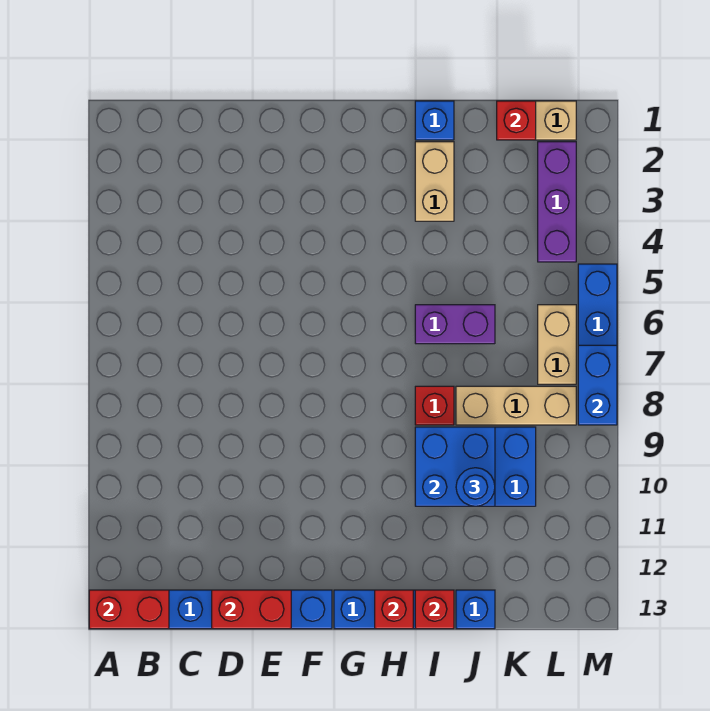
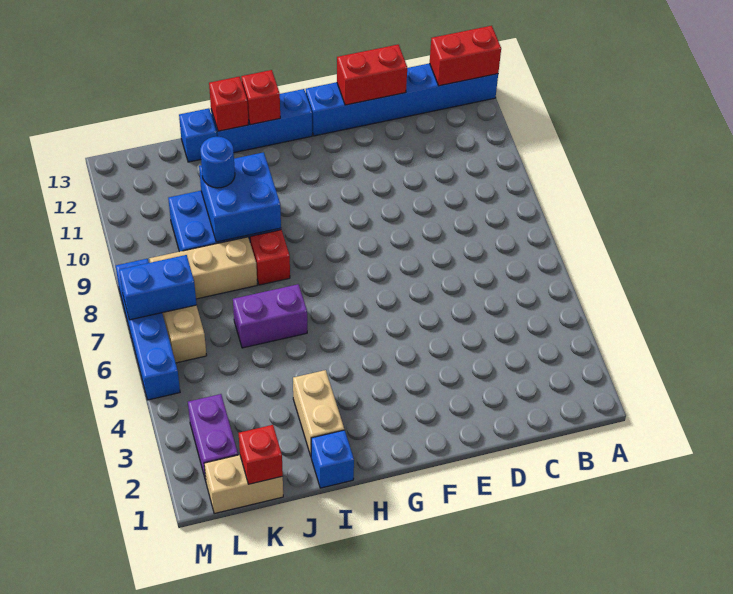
purple 1x3 brick [538,142,576,262] -> purple 1x2 brick [188,394,238,481]
blue 1x2 brick [578,345,617,425] -> blue 1x2 brick turned to [119,255,196,320]

